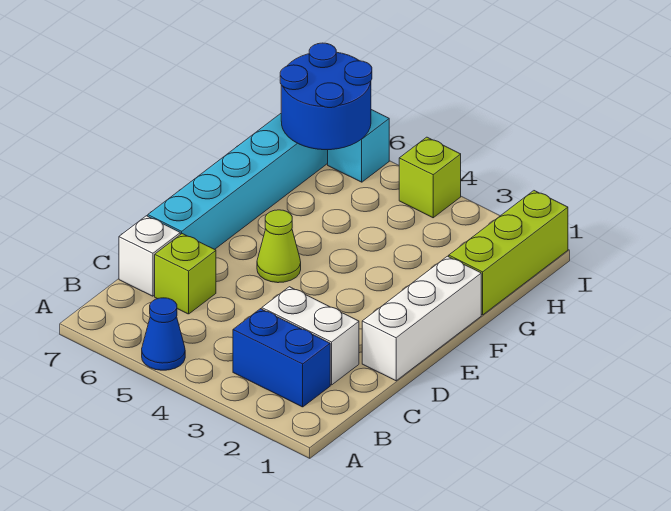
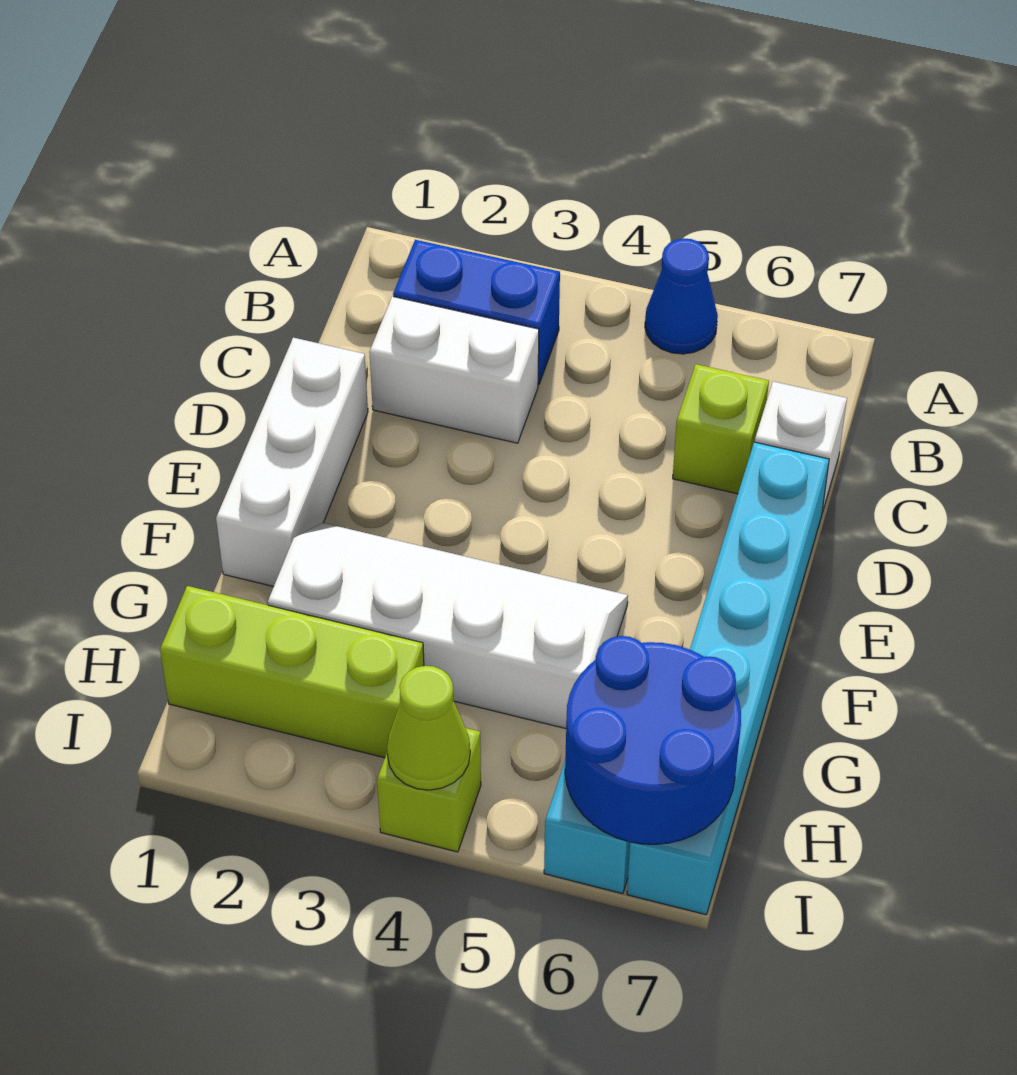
lime 1x1 cone [257,210,301,283] -> lime 1x1 cone moved to [387,666,470,790]
none -> white 2x4 slope [268,523,628,729]
lime 1x3 brick [449,191,568,315] -> lime 1x3 brick turned to [160,586,424,758]

